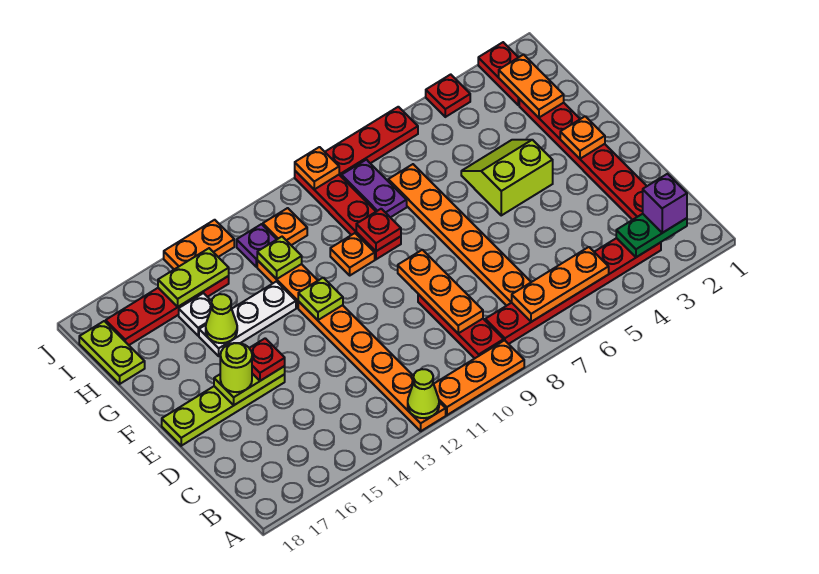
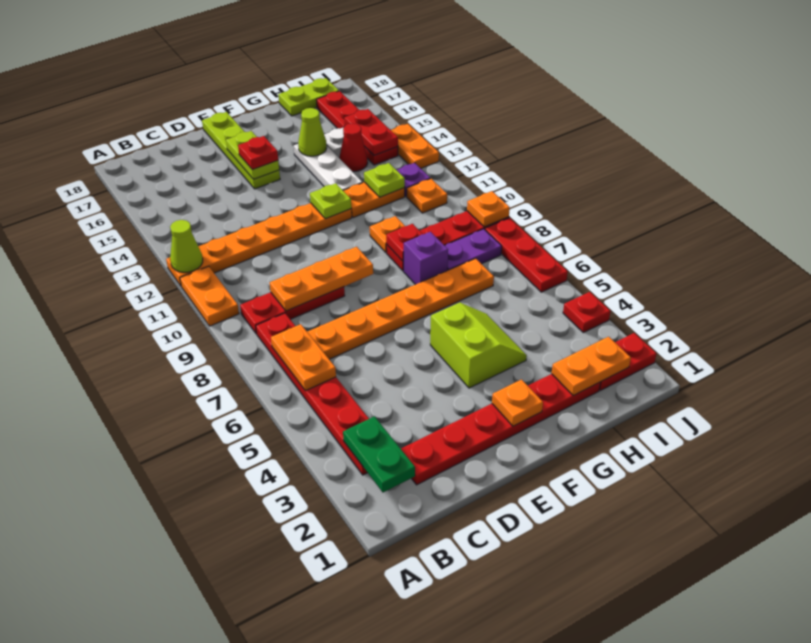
orange 1x3 plate [434,340,524,415] -> orange 1x2 plate [180,266,239,326]
purple 1x1 brick [643,174,687,233] -> purple 1x1 brick moved to [403,232,448,285]
orange 1x3 plate [512,247,609,322] -> orange 1x2 plate [271,324,336,391]
lime 1x1 round brick [220,343,252,392] -> none
none -> red 1x1 cone [339,123,368,172]
lime 1x2 plate [158,248,229,307] -> red 1x2 plate [344,109,398,155]

